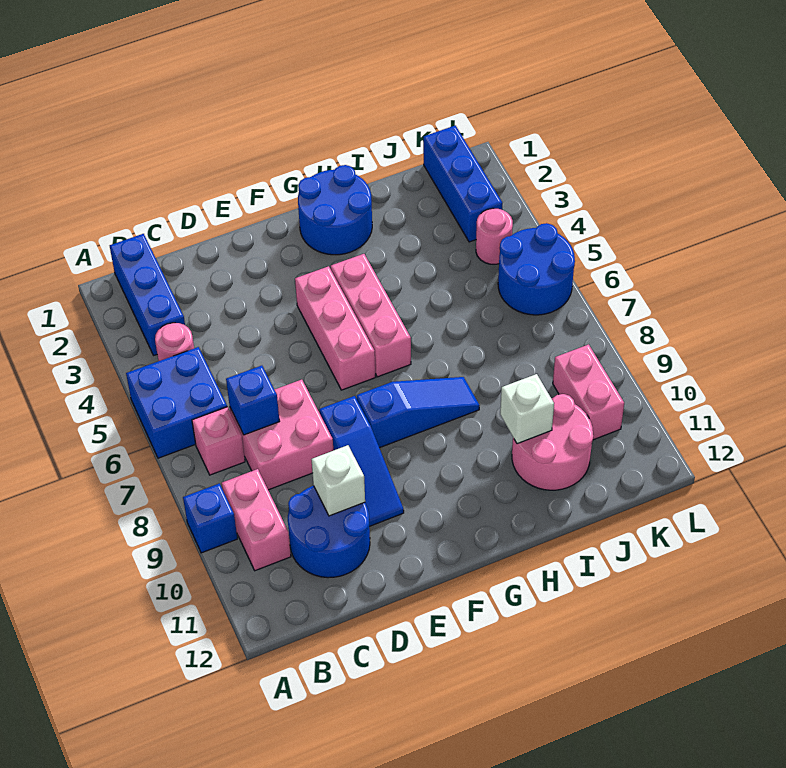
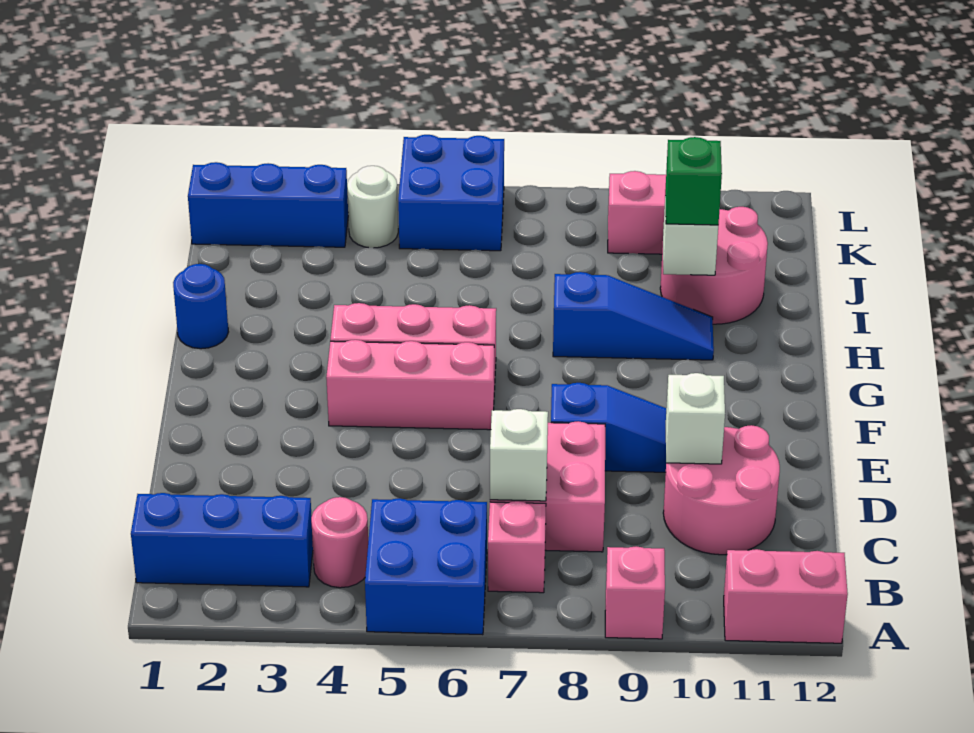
blue 1x1 brick [183,483,237,553] -> pink 1x1 brick [605,546,665,639]
pink 1x2 brick [222,469,291,571] -> pink 1x2 brick moved to [724,549,848,643]
blue 1x1 brick [226,366,280,435] -> white 1x1 brick [490,409,548,501]
blue 2x2 round brick [288,486,370,578] -> pink 2x2 round brick [663,425,780,555]
blue 1x3 slope [357,377,480,448] -> blue 1x3 slope turned to [553,272,714,360]
blue 2x2 round brick [298,165,372,255] -> blue 1x1 round brick [173,264,228,349]
none -> green 1x1 brick [665,137,722,225]
pink 1x1 round brick [476,208,513,264] -> white 1x1 round brick [347,166,398,248]
blue 2x2 round brick [498,223,575,315] -> blue 2x2 brick [398,135,504,251]

